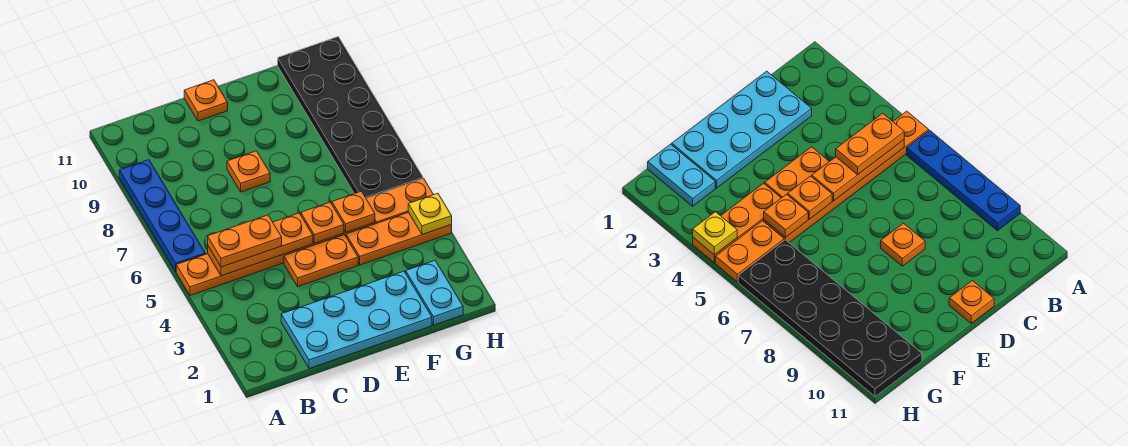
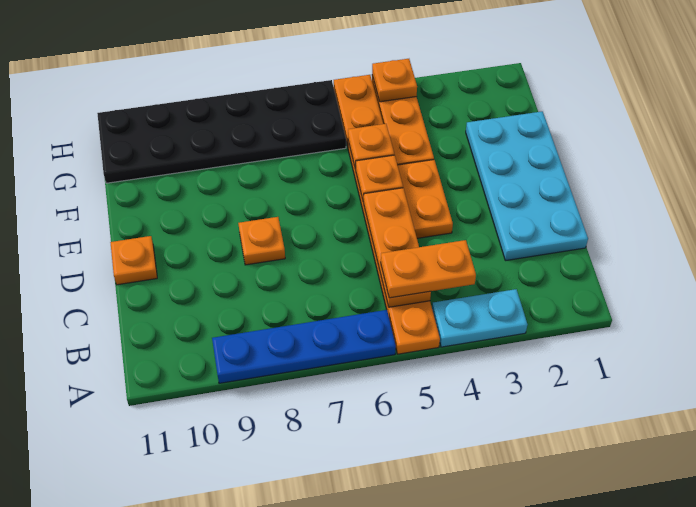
orange 1x2 plate [208,215,282,267] -> orange 1x2 plate turned to [381,240,476,298]
cyan 1x2 plate [406,261,463,325] -> cyan 1x2 plate moved to [432,289,528,347]
yellow 1x1 plate [408,193,452,235] -> orange 1x1 plate [372,59,417,102]

